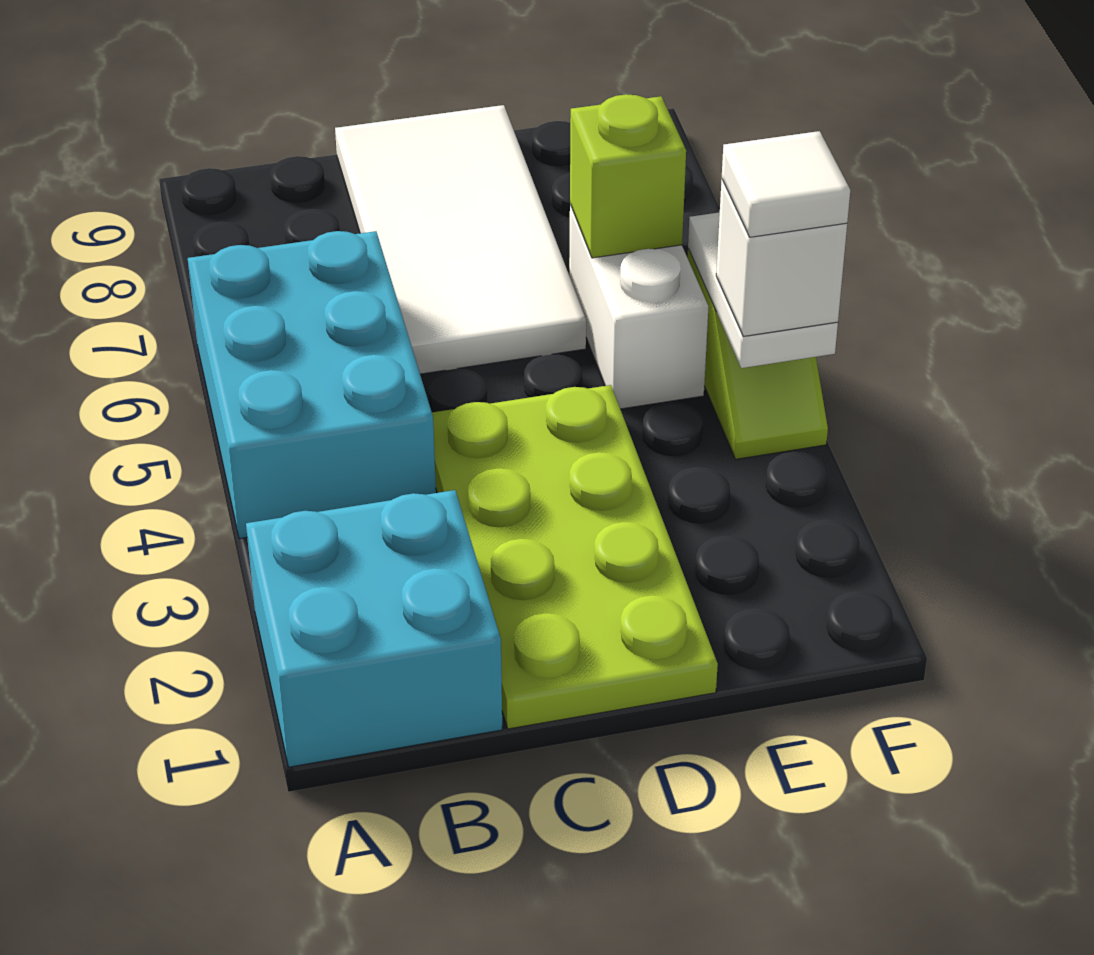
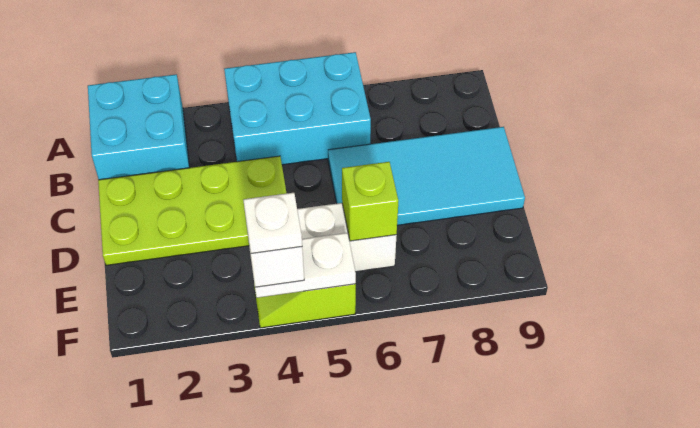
white 2x4 tile [335,105,586,374] -> cyan 2x4 tile [328,127,525,225]
white 1x1 tile [722,131,850,237] -> white 1x1 plate [243,193,302,254]

